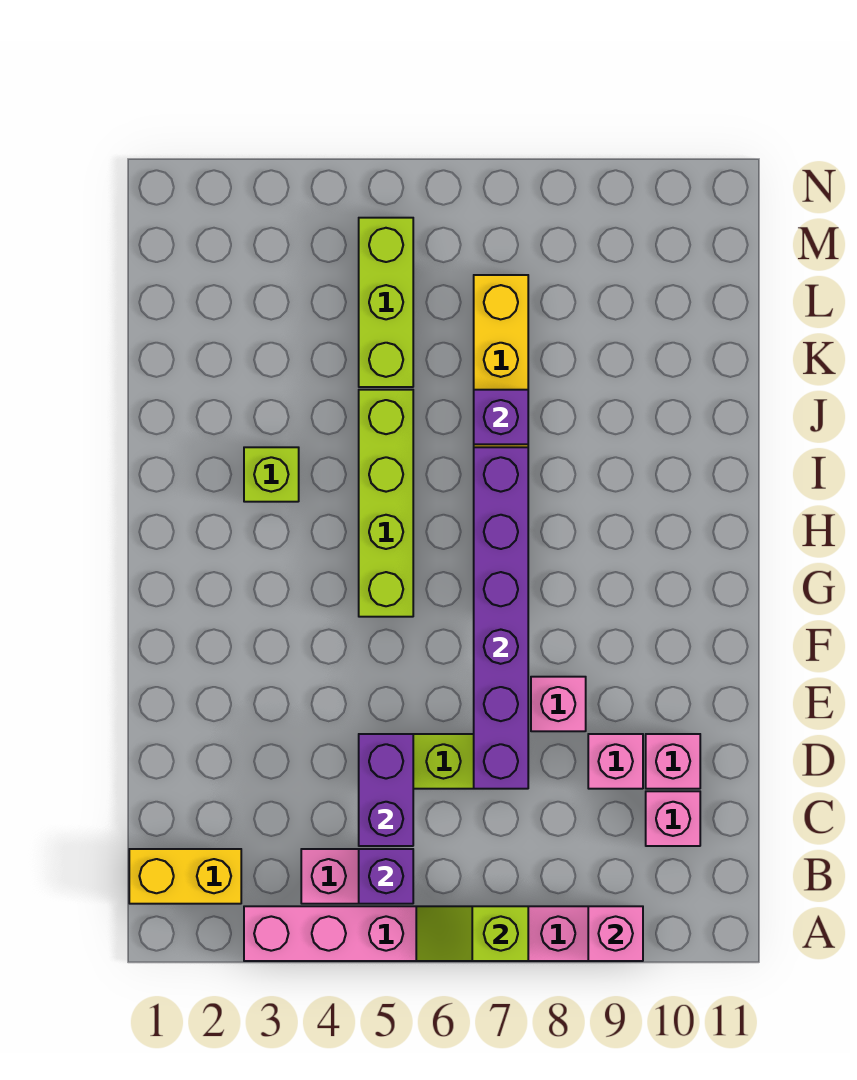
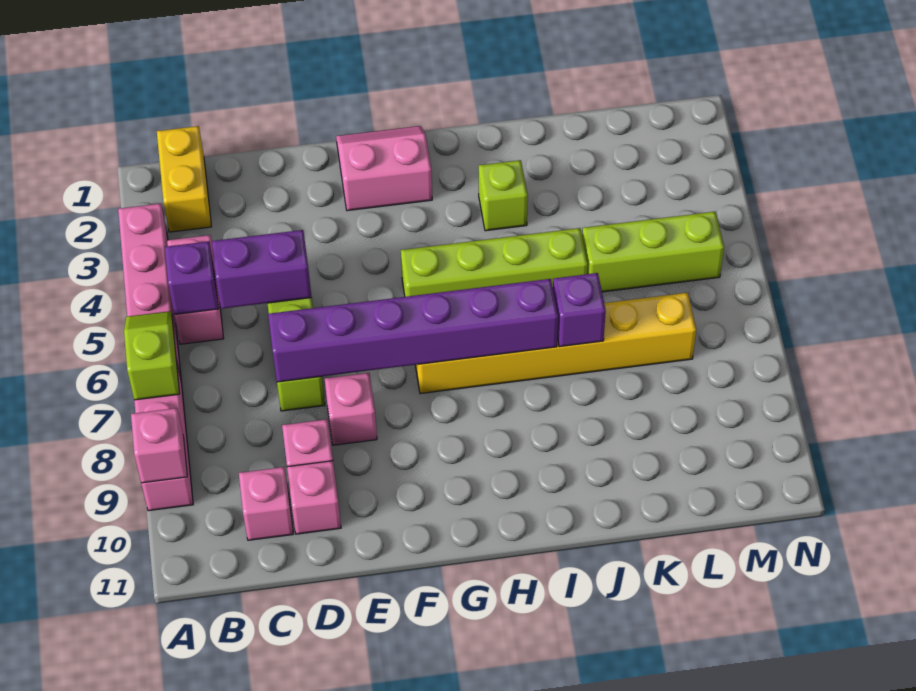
none -> pink 2x2 slope [336,126,432,211]

